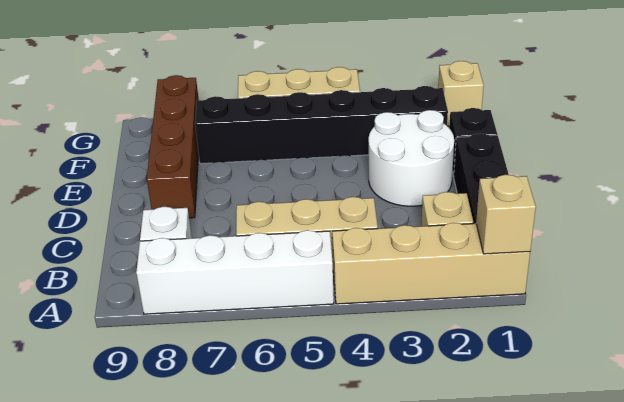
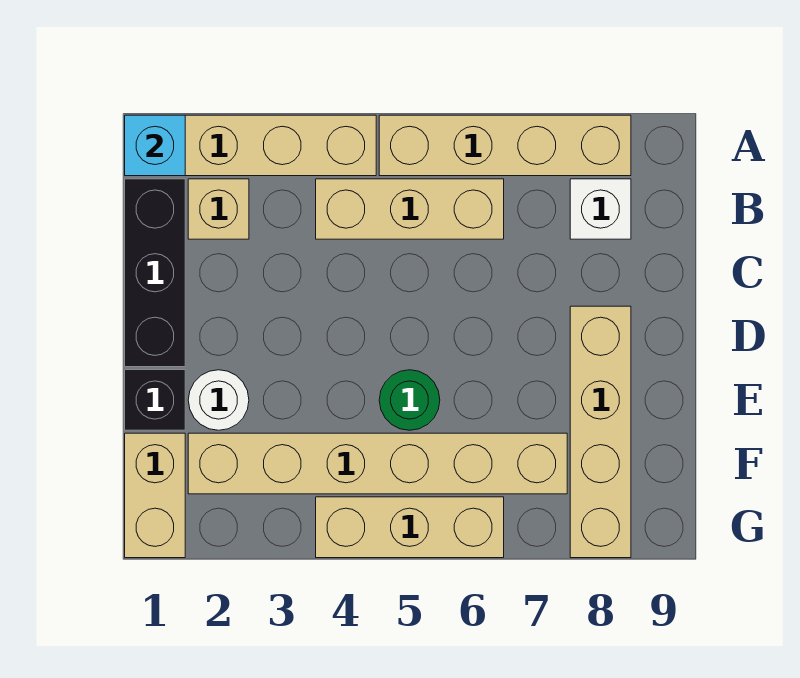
tan 1x1 brick [476,175,536,254] -> cyan 1x1 brick [125,115,185,176]
white 1x4 brick [136,230,334,314] -> tan 1x4 brick [379,115,631,176]
white 2x2 round brick [369,110,454,206] -> white 1x1 round brick [188,370,249,430]
brown 1x4 brick [147,75,199,218] -> tan 1x4 brick [570,306,631,558]
none -> green 1x1 round brick [379,370,440,430]
black 1x6 brick [195,86,448,164] -> tan 1x6 brick [188,433,567,494]
tan 1x1 brick [438,61,484,126] -> tan 1x2 brick [125,433,185,558]

